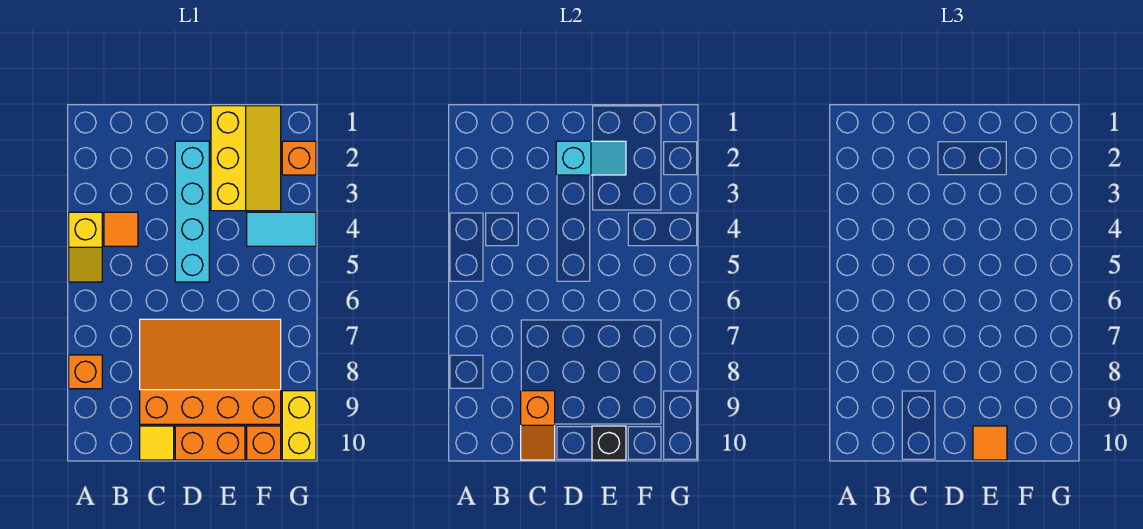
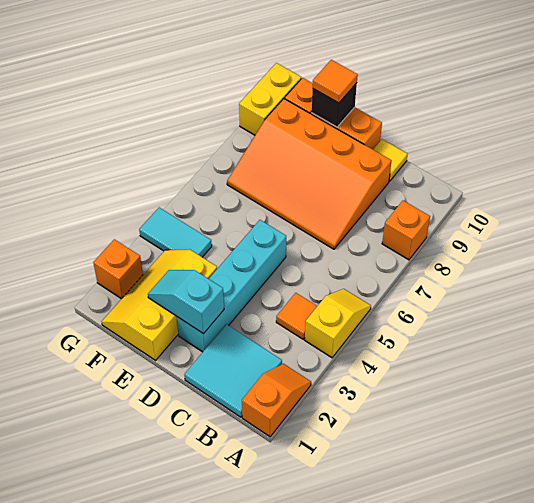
none -> cyan 2x2 tile [184,324,282,417]
orange 1x2 slope [521,391,555,460] -> orange 1x2 slope moved to [242,364,311,437]

